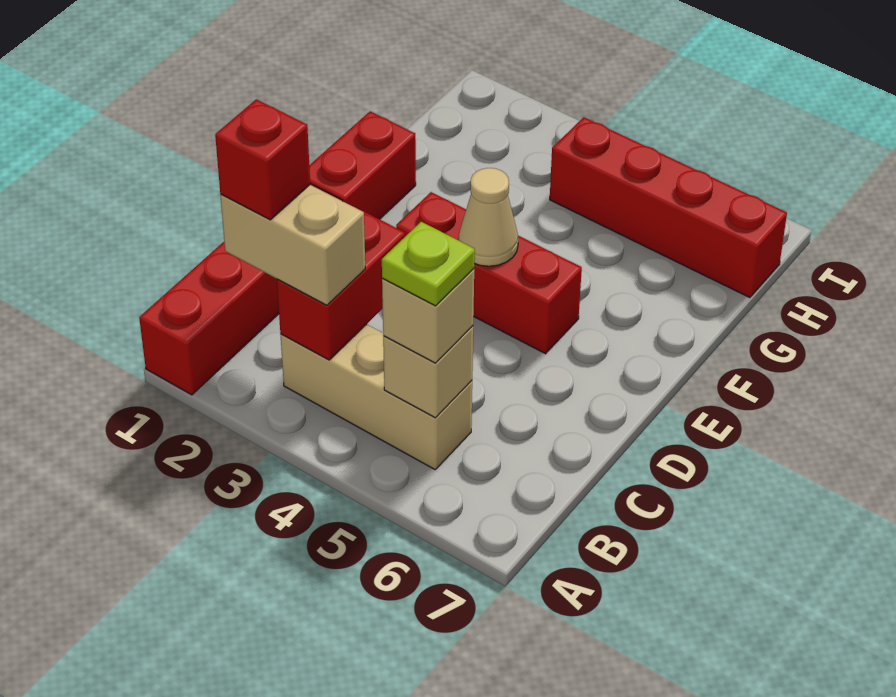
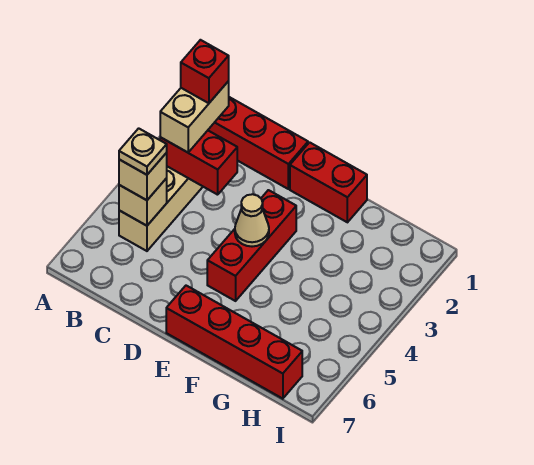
lime 1x1 plate [382,222,475,306] -> tan 1x1 plate [119,128,167,175]
red 1x4 brick [550,117,787,298] -> red 1x4 brick turned to [166,286,302,399]

